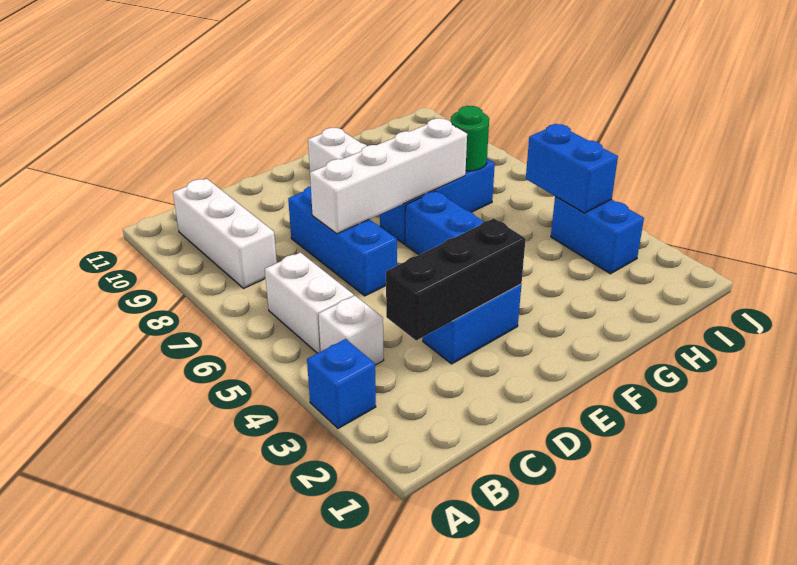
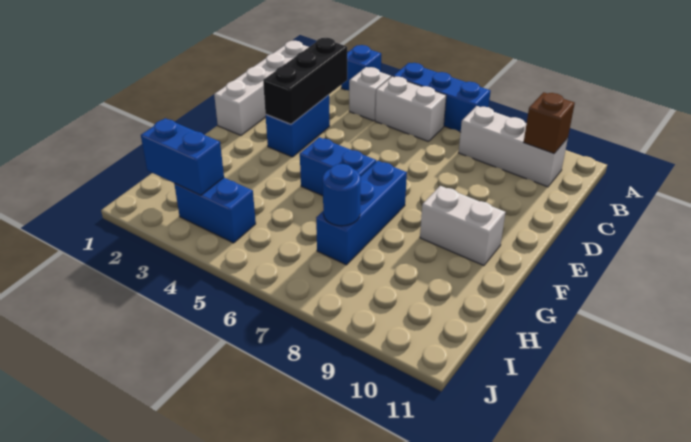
none -> brown 1x1 brick [524,92,575,154]
blue 1x3 brick [288,186,397,296] -> blue 1x3 brick moved to [393,63,491,132]
white 1x4 brick [310,118,467,234] -> white 1x4 brick moved to [214,41,308,135]
green 1x1 round brick [451,106,489,171] -> blue 1x1 round brick [323,164,361,226]
blue 1x2 brick [526,124,618,213] -> blue 1x2 brick moved to [141,118,224,195]

